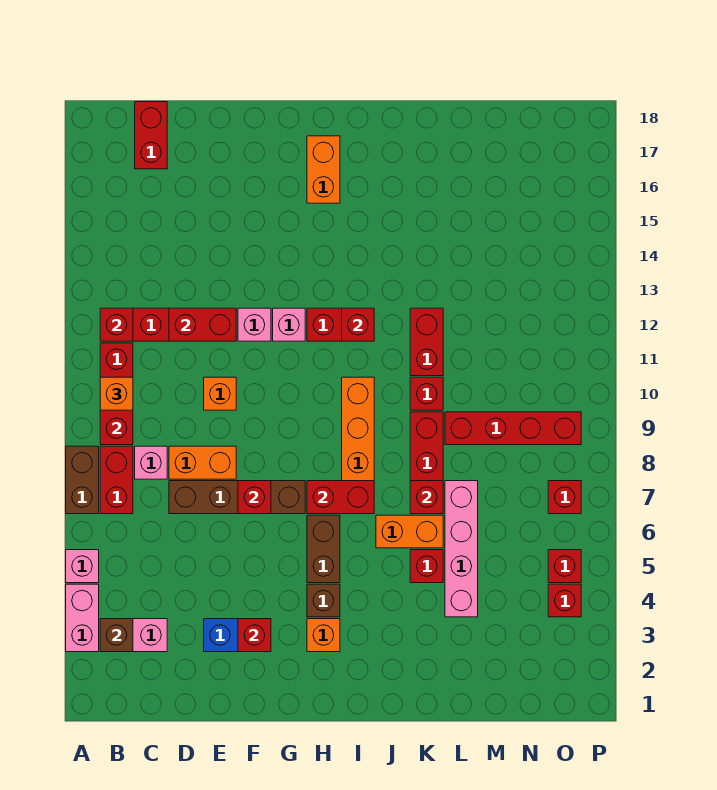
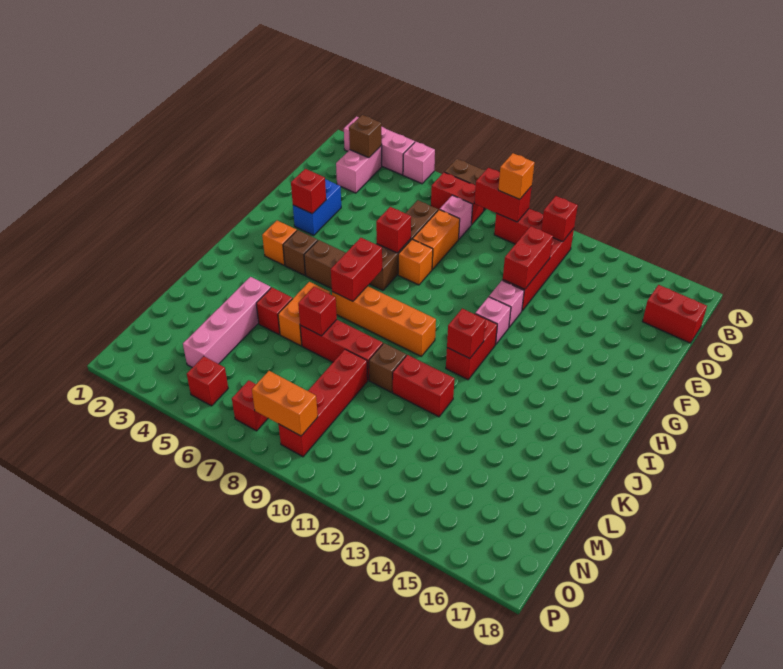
pink 1x2 brick [66,584,99,652] -> pink 1x3 brick [344,117,415,175]
orange 1x1 brick [204,377,236,410] -> orange 1x1 brick moved to [398,239,433,285]
orange 1x2 brick [307,136,340,203] -> orange 1x2 brick moved to [252,371,318,436]
red 1x1 brick [410,377,443,410] -> brown 1x1 brick [369,343,406,392]
pink 1x4 brick [445,481,478,617] -> pink 1x4 brick turned to [183,277,271,368]
red 1x1 brick [548,584,581,617] -> none

